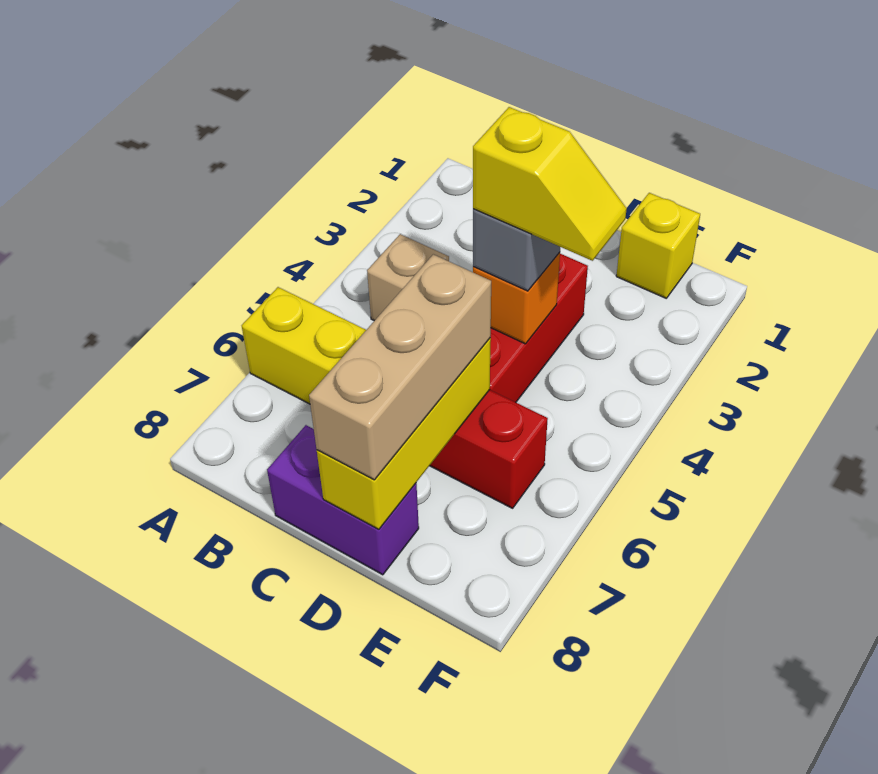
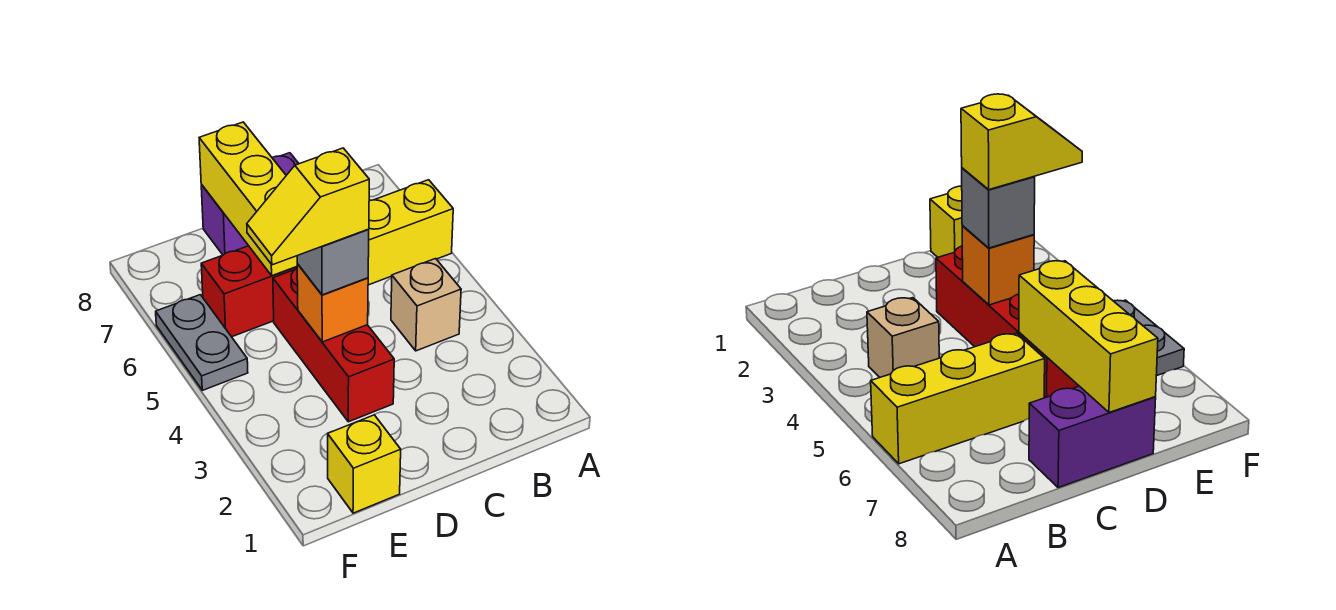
tan 1x3 brick [309,254,491,480] -> none
none -> grey 1x2 plate [156,295,248,390]

